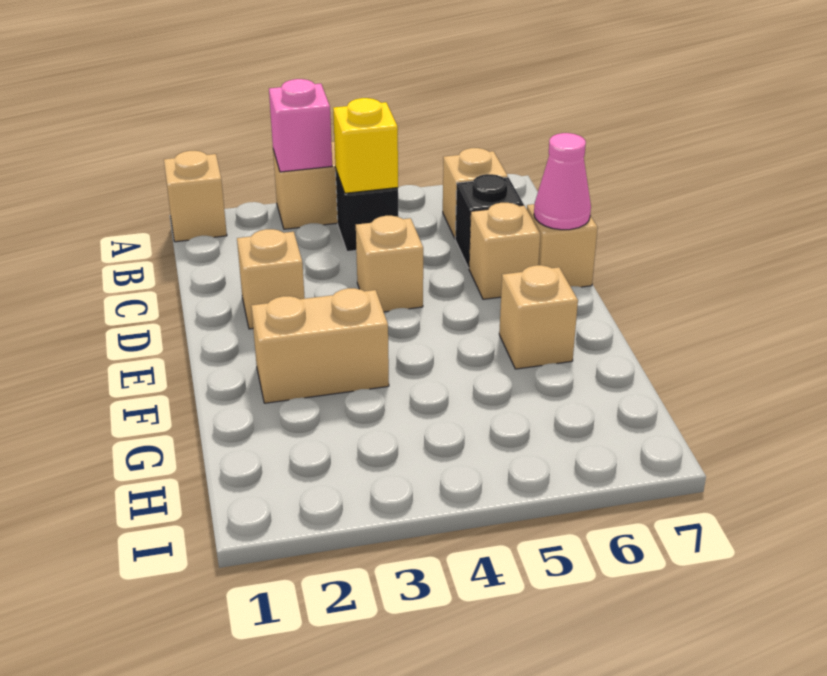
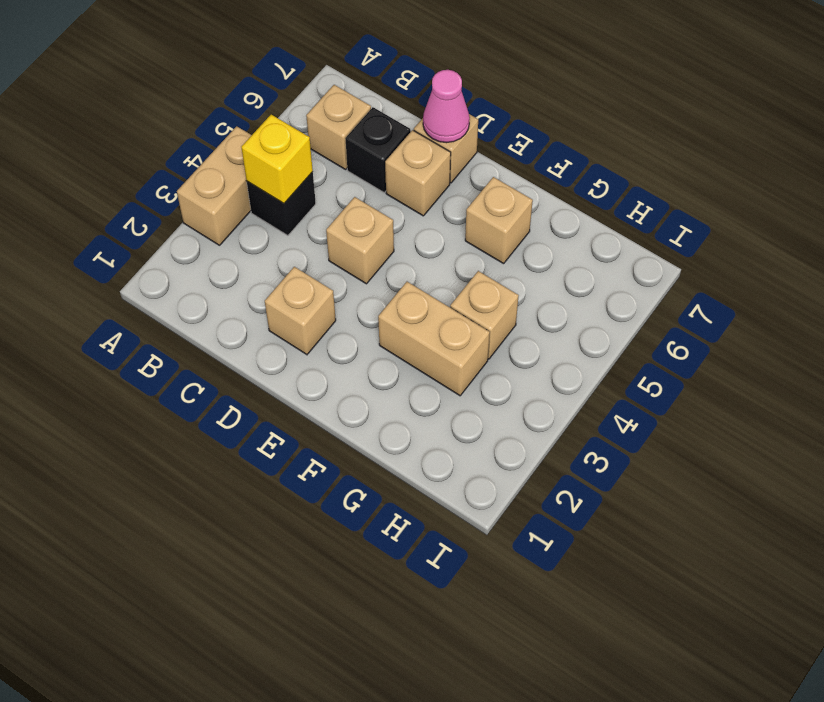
tan 1x1 brick [164,151,227,242] -> tan 1x1 brick moved to [450,271,519,359]
pink 1x1 brick [269,79,332,172] -> none
tan 1x2 brick [251,288,389,403] -> tan 1x2 brick turned to [378,282,490,396]

